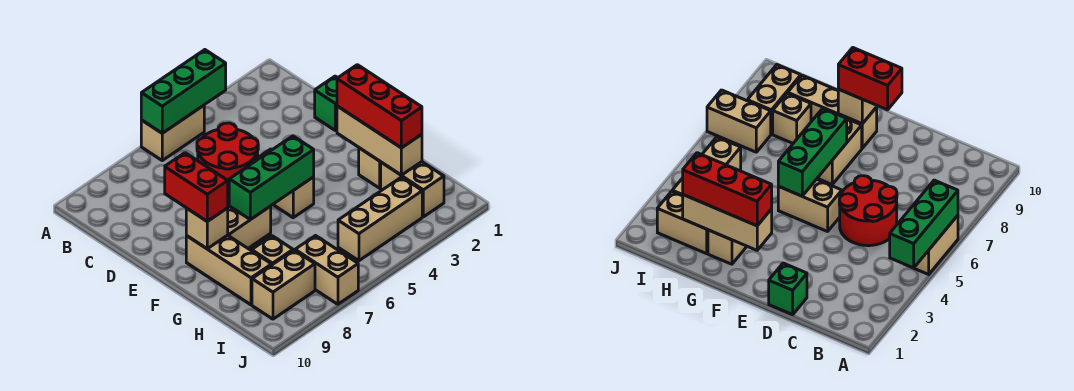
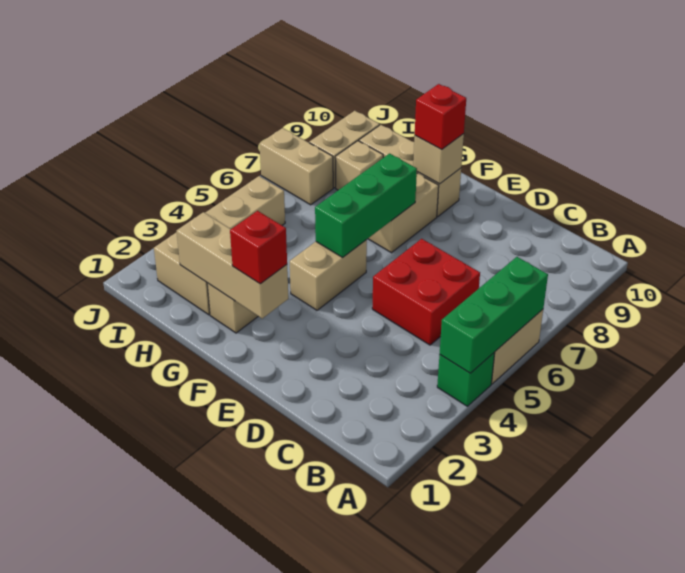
red 2x2 round brick [197,123,258,196] -> red 2x2 brick [372,239,480,345]
green 1x1 brick [315,76,337,130] -> green 1x1 brick moved to [437,352,495,406]
tan 1x2 brick [251,149,314,218] -> tan 1x2 brick turned to [290,240,367,310]
red 1x2 brick [165,153,228,221] -> red 1x1 brick [415,84,466,150]
red 1x3 brick [337,65,422,148] -> red 1x1 brick [230,211,287,284]

